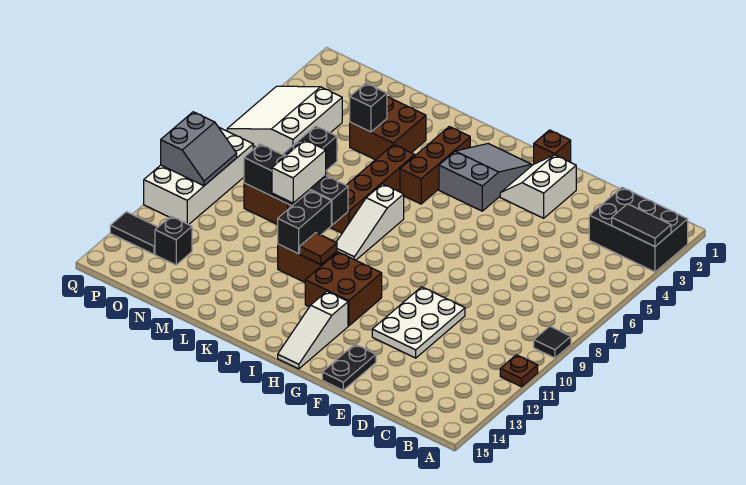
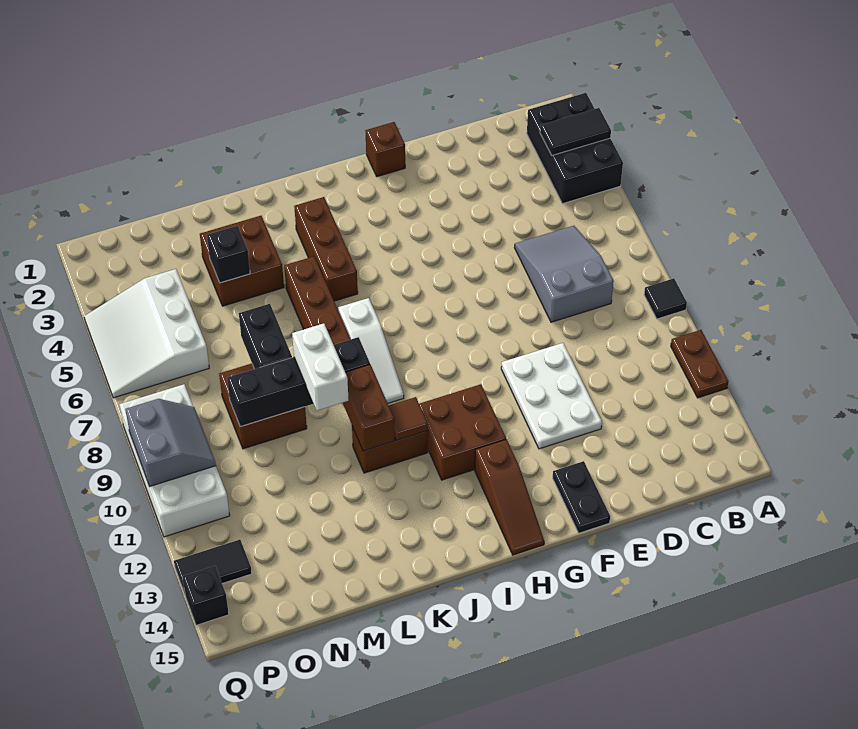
black 2x3 brick [589,187,688,272] -> black 2x3 brick turned to [527,93,623,204]
brown 1x1 plate [500,355,538,387] -> brown 1x2 plate [671,330,728,398]
white 2x2 slope [500,155,576,218] -> none
grey 2x3 slope [439,144,532,211] -> grey 2x3 slope moved to [514,226,614,322]
white 1x3 slope [278,291,348,369] -> brown 1x3 slope [475,439,544,555]
black 1x2 brick [278,191,331,254] -> brown 1x2 brick [343,365,395,451]
black 1x1 brick [155,216,192,265] -> black 1x1 brick moved to [182,566,229,625]

